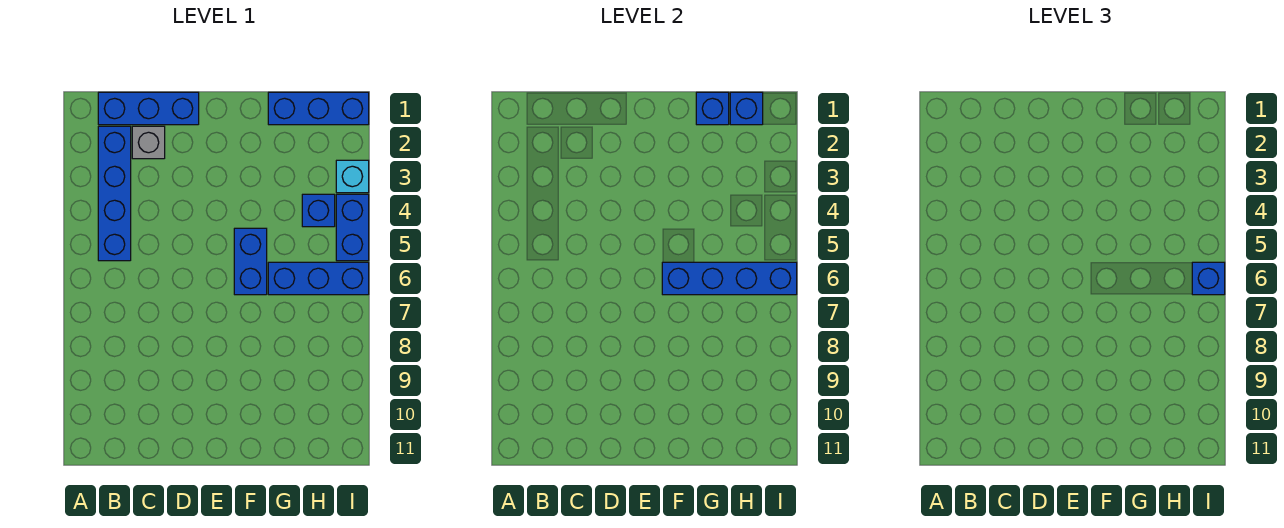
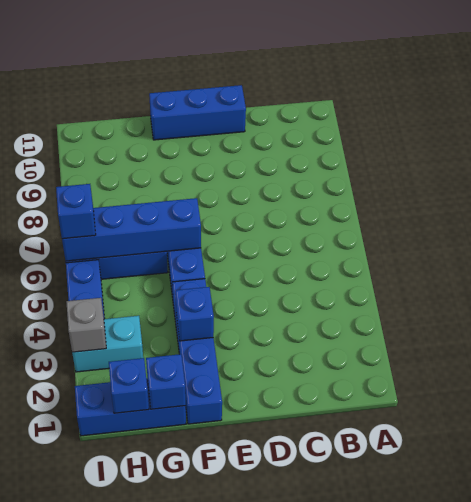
blue 1x3 brick [98,92,199,125] -> blue 1x3 brick moved to [149,85,246,140]
blue 1x4 brick [98,126,131,261] -> blue 1x4 brick moved to [172,279,222,424]
grey 1x1 brick [132,126,165,159] -> grey 1x1 brick moved to [66,298,106,352]
blue 1x1 brick [302,194,335,227] -> blue 1x1 brick moved to [175,287,214,341]
cyan 1x1 brick [336,160,369,193] -> cyan 1x2 brick [72,316,143,372]

